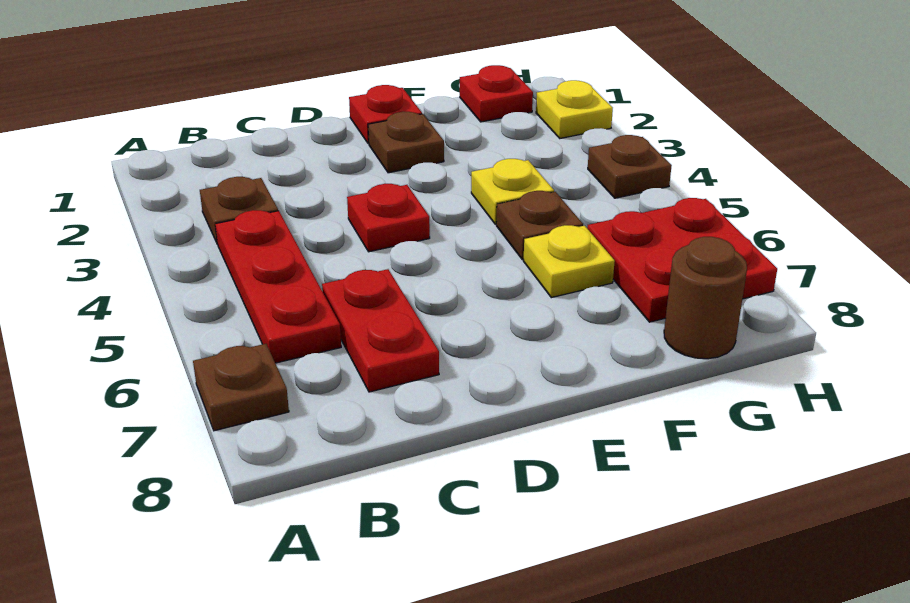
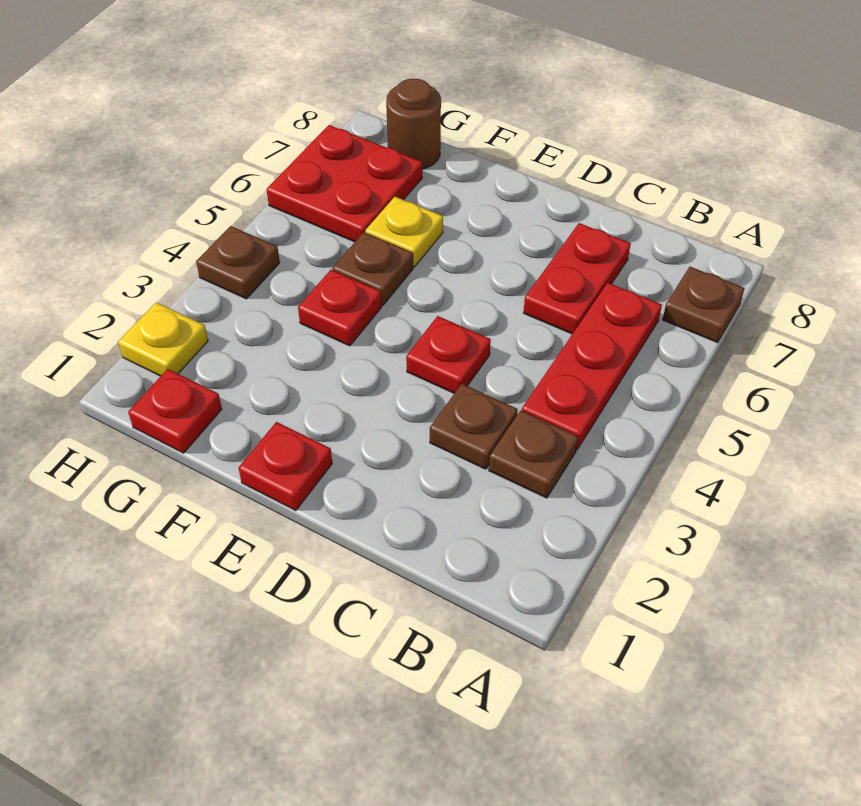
brown 1x1 plate [368,112,444,173] -> brown 1x1 plate moved to [430,384,518,469]
yellow 1x1 plate [471,159,554,224] -> red 1x1 plate [298,270,382,346]

